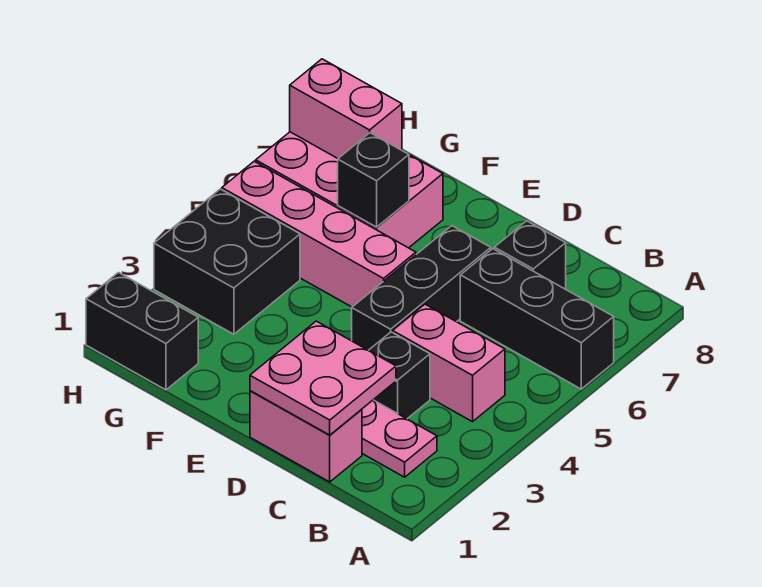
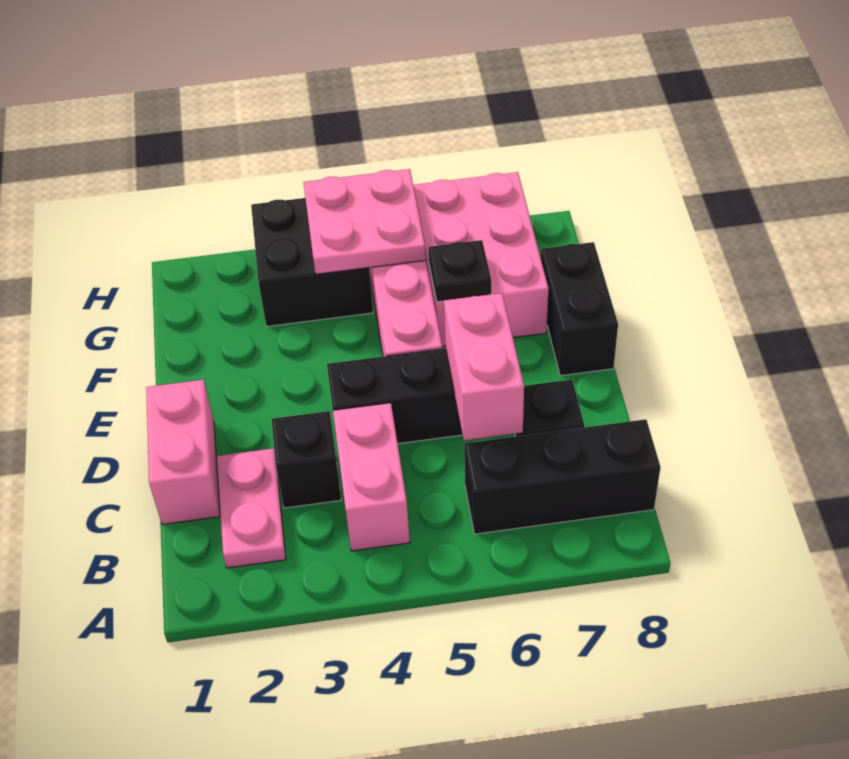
black 1x3 brick [460,249,614,389] -> black 1x3 brick turned to [464,419,661,534]
pink 2x2 plate [250,321,396,435] -> pink 2x2 plate moved to [303,169,426,274]
black 1x1 brick [338,133,409,227] -> black 1x1 plate [428,240,491,302]
black 1x2 brick [86,273,198,390] -> black 1x2 brick moved to [541,242,618,376]
pink 1x2 brick [290,59,402,158] -> pink 1x2 brick moved to [444,293,524,440]

